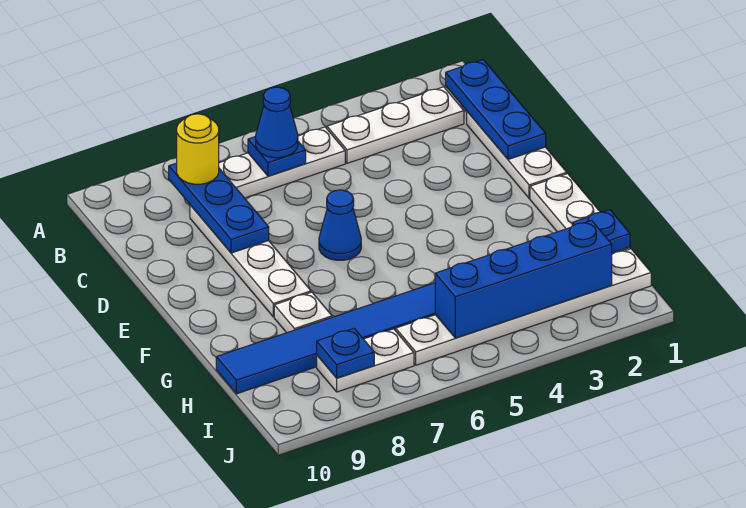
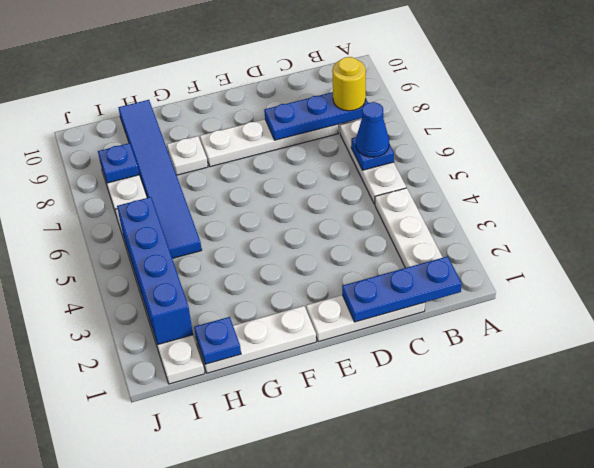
blue 1x1 cone [319,190,361,260] -> none

